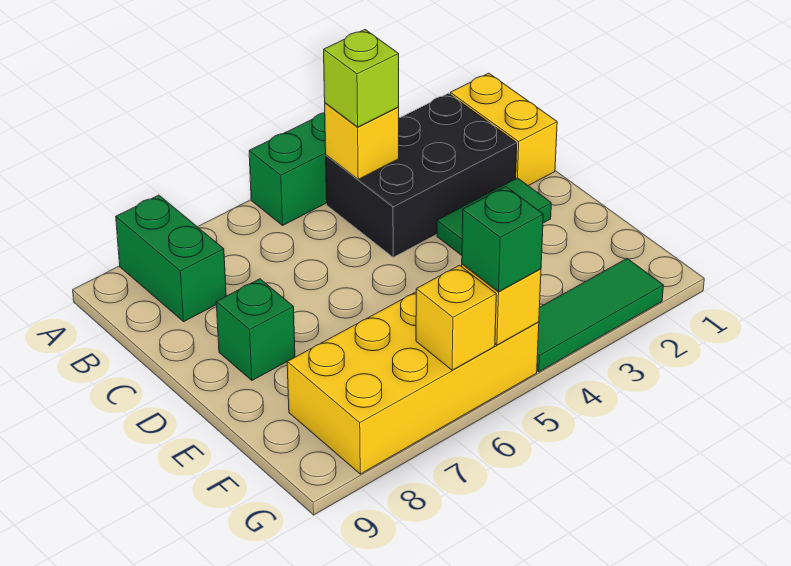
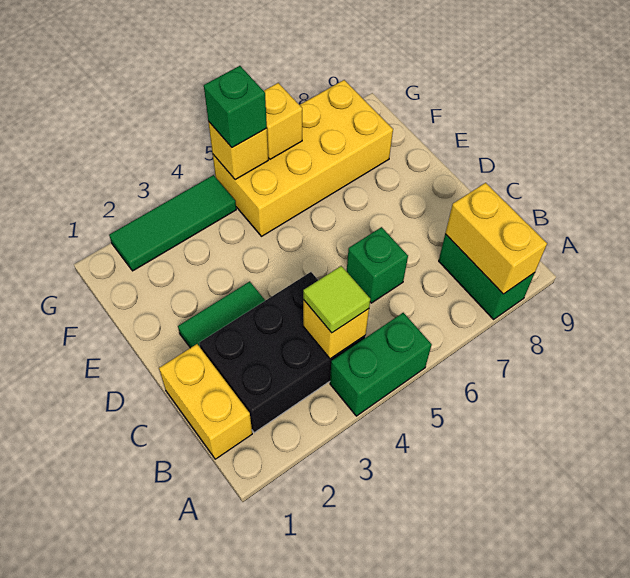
none -> yellow 1x2 brick [445,183,547,294]
lime 1x1 brick [324,30,399,127] -> lime 1x1 tile [303,266,370,333]
green 1x1 brick [216,279,295,380] -> green 1x1 brick moved to [347,227,408,303]

